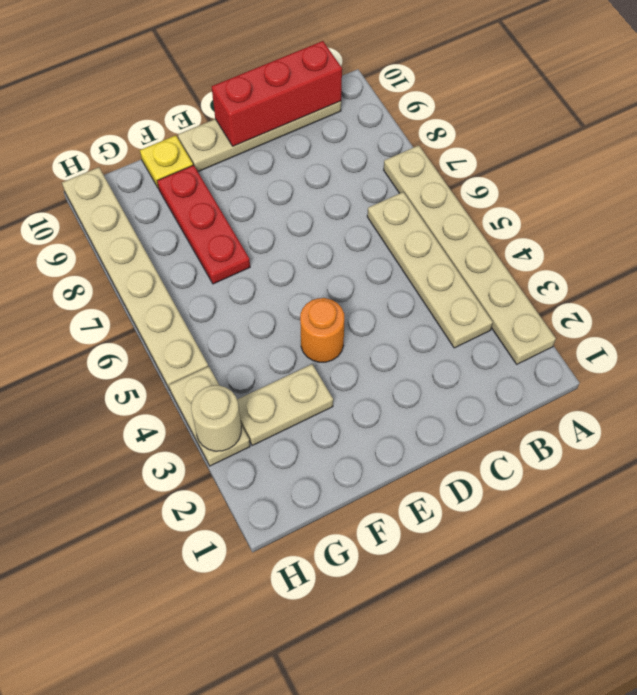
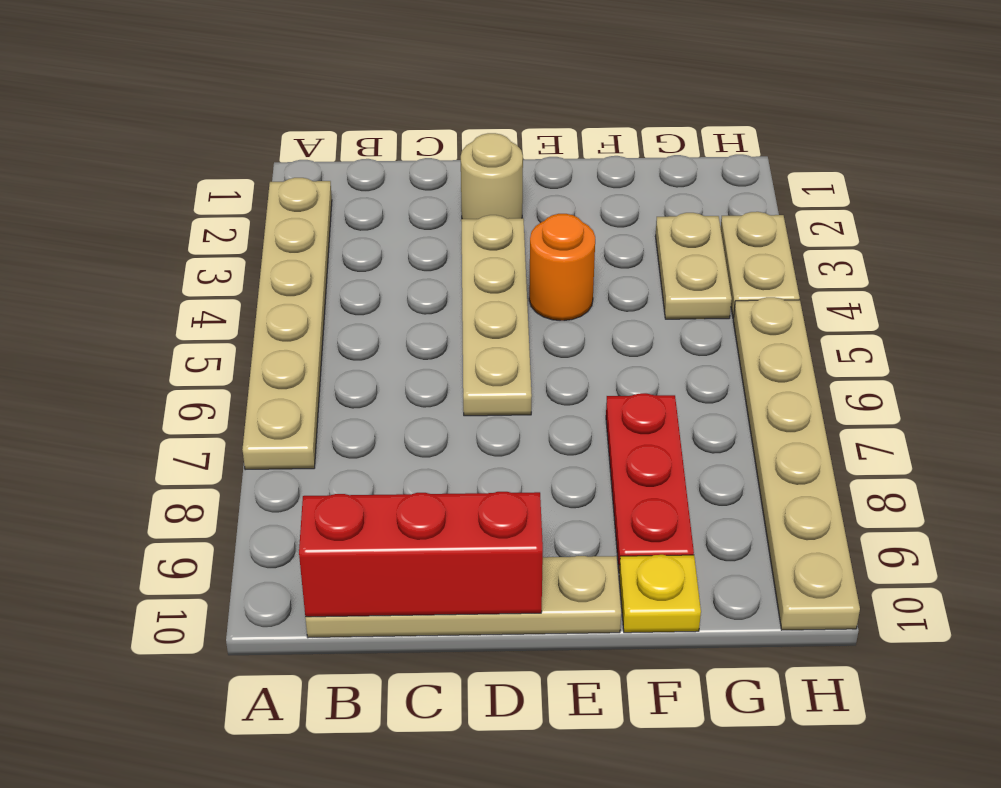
tan 1x4 plate [367,192,493,348] -> tan 1x4 plate moved to [461,215,532,416]
tan 1x2 plate [237,364,333,446] -> tan 1x2 plate turned to [655,213,732,319]
tan 1x1 round brick [191,385,241,451] -> tan 1x1 round brick moved to [461,133,523,219]

